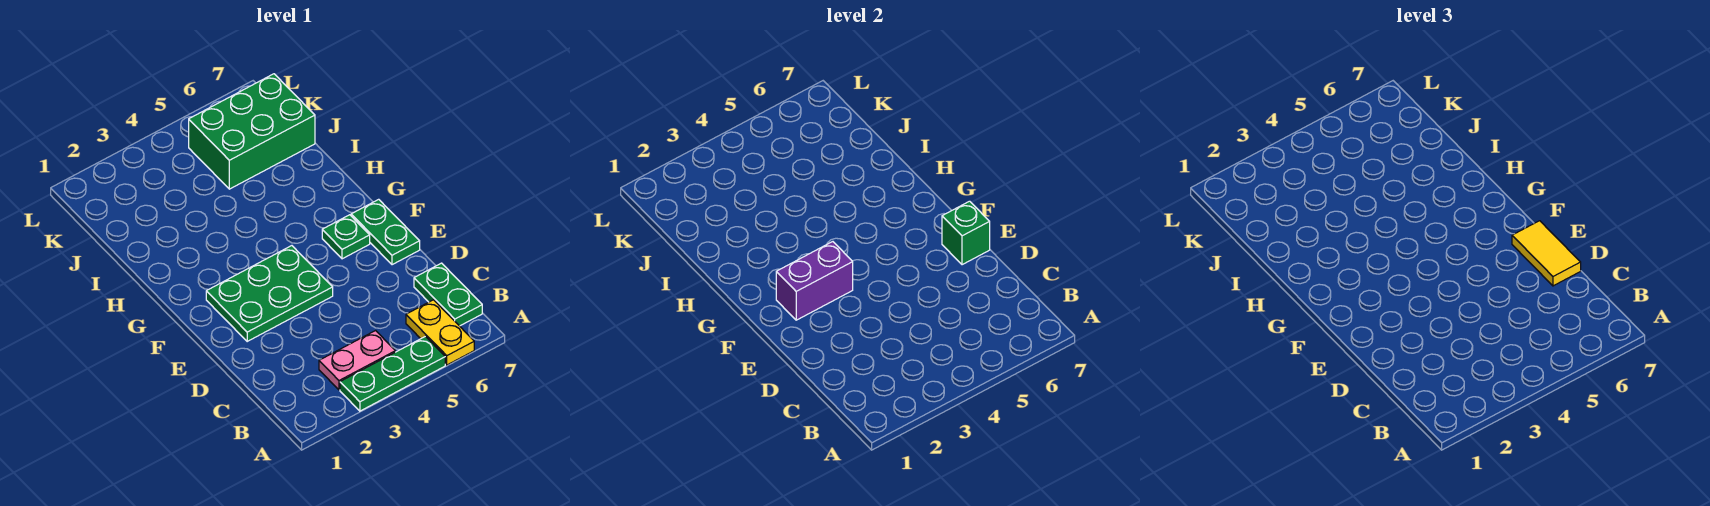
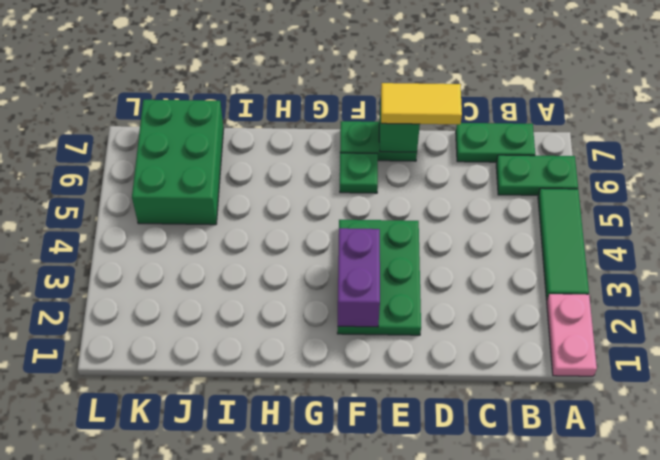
green 1x3 plate [340,337,445,411] -> green 1x3 tile [538,188,589,300]
yellow 1x2 plate [406,300,474,365] -> green 1x2 plate [496,155,578,195]
pink 1x2 plate [319,331,395,390] -> pink 1x2 plate moved to [547,294,597,376]

